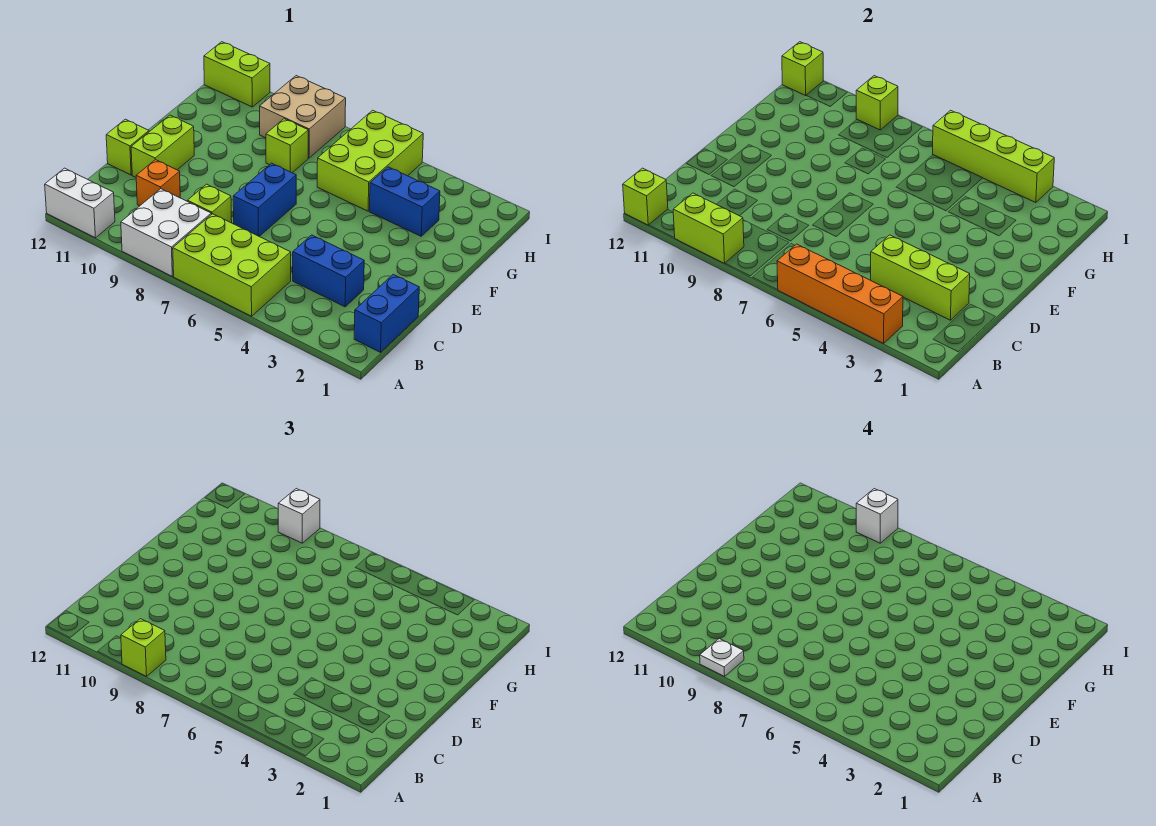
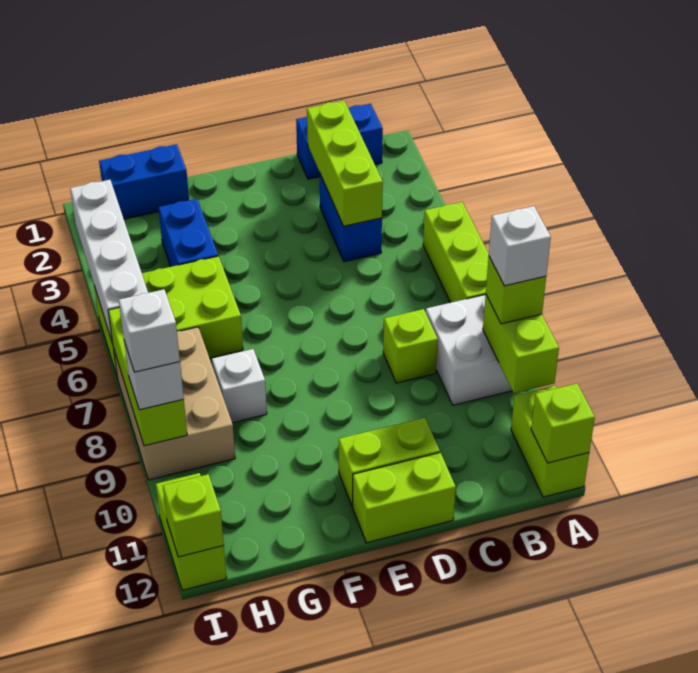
orange 1x4 brick [777,244,903,343] -> none
lime 2x3 brick [173,214,291,316] -> lime 1x3 brick [423,202,489,303]
white 1x1 plate [700,638,744,676] -> white 1x1 brick [489,206,551,286]
white 1x2 brick [45,168,115,238] -> lime 1x2 brick [511,386,589,497]
orange 1x1 brick [136,160,180,206] -> none
blue 1x2 brick [233,163,296,236] -> blue 1x2 brick moved to [99,144,189,219]
lime 1x1 brick [106,119,149,175] -> lime 1x2 brick [353,453,456,543]
lime 1x1 brick [266,119,308,173] -> white 1x1 brick [212,349,267,423]
tan 2x2 brick [260,76,346,158] -> tan 2x3 brick [113,327,235,480]
lime 1x4 brick [933,110,1054,203] -> white 1x4 brick [70,180,148,343]
lime 1x1 brick [856,76,898,130] -> lime 1x3 brick [108,307,187,446]

